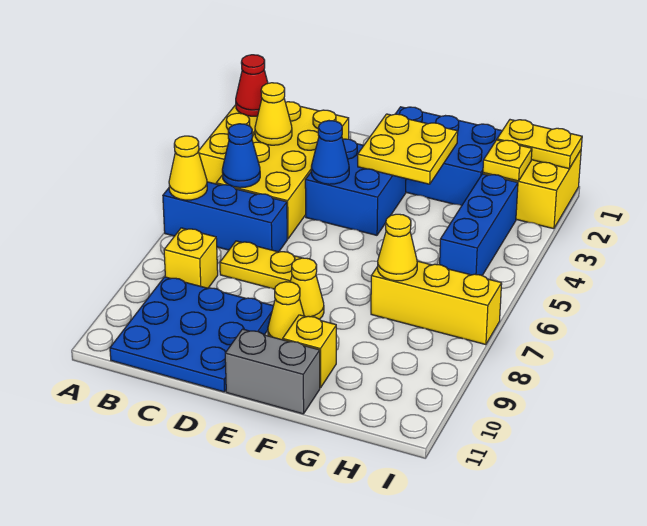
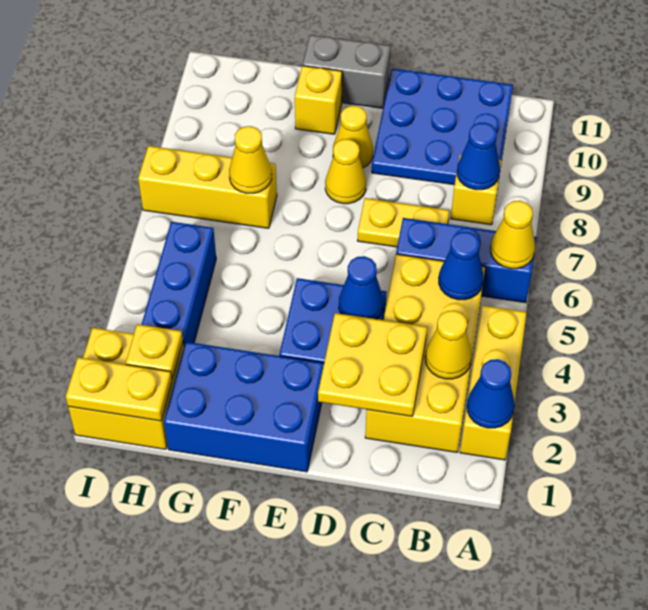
red 1x1 cone [236,55,268,116] -> blue 1x1 cone [467,359,514,428]
none -> blue 1x1 cone [457,123,500,190]
yellow 2x2 plate [358,114,458,184] -> yellow 2x2 plate moved to [318,313,427,416]

